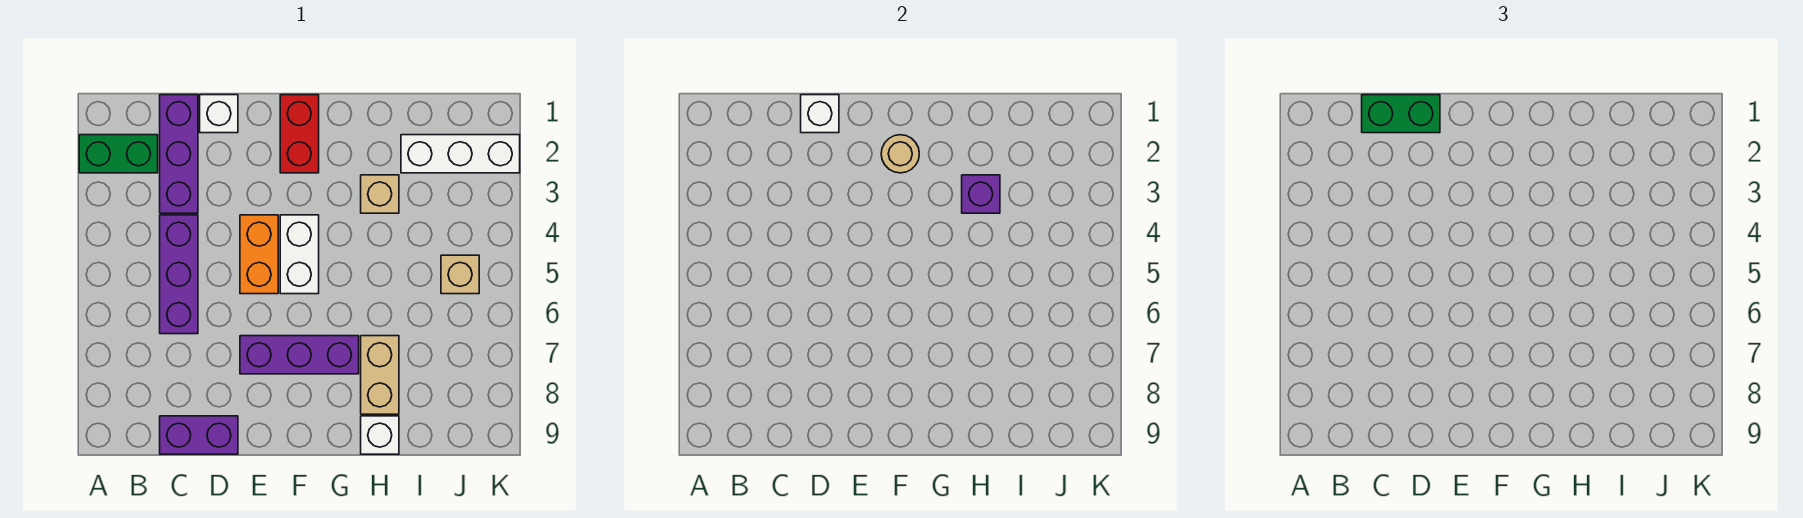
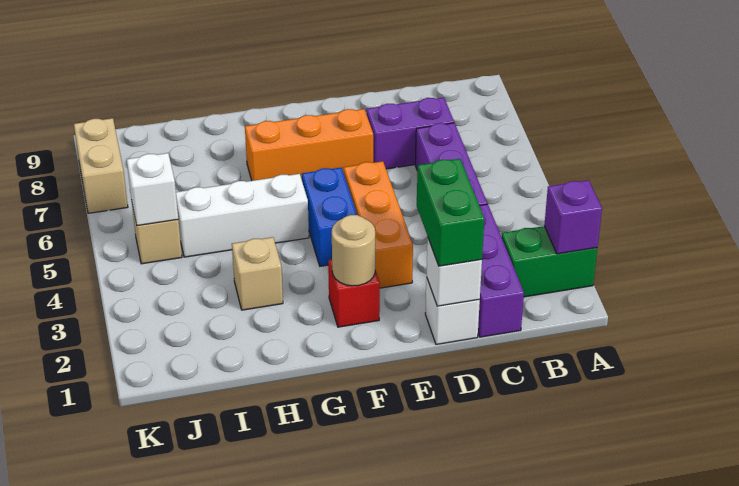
green 1x2 brick [1362,95,1440,133] -> green 1x2 brick turned to [417,159,484,266]
purple 1x2 brick [160,416,238,454] -> purple 1x2 brick moved to [366,98,454,169]
orange 1x2 brick [240,215,278,294] -> orange 1x3 brick [344,161,413,288]
purple 1x3 brick [240,336,359,374] -> orange 1x3 brick [245,109,373,181]
red 1x2 brick [280,95,319,173] -> red 1x1 brick [328,259,380,327]
white 1x2 brick [280,215,319,294] -> blue 1x2 brick [302,168,357,266]
purple 1x1 brick [962,175,1000,213] -> purple 1x1 brick moved to [544,180,602,254]
tan 1x2 brick [361,336,399,414] -> tan 1x2 brick moved to [74,118,128,213]
white 1x1 brick [361,416,399,454] -> white 1x1 brick moved to [127,153,178,226]
white 1x3 brick [401,135,520,173] -> white 1x3 brick moved to [176,174,309,257]

